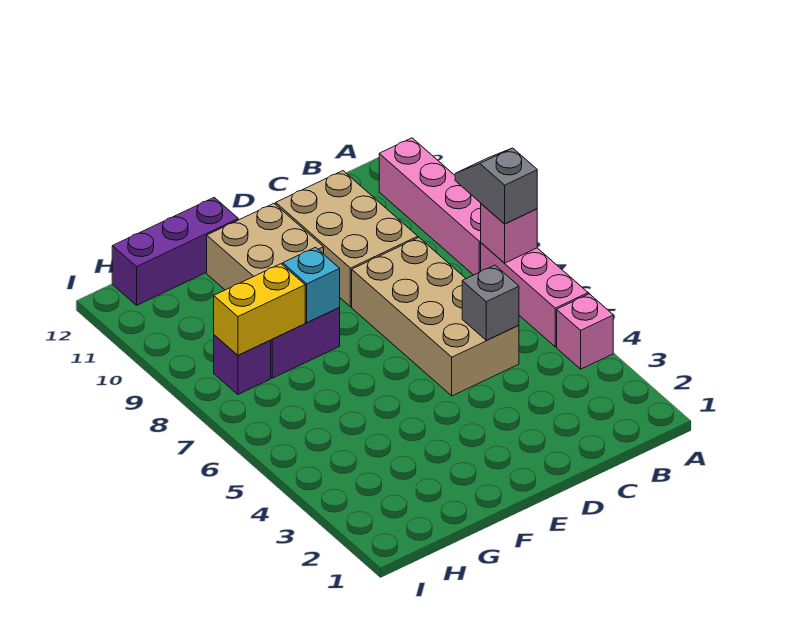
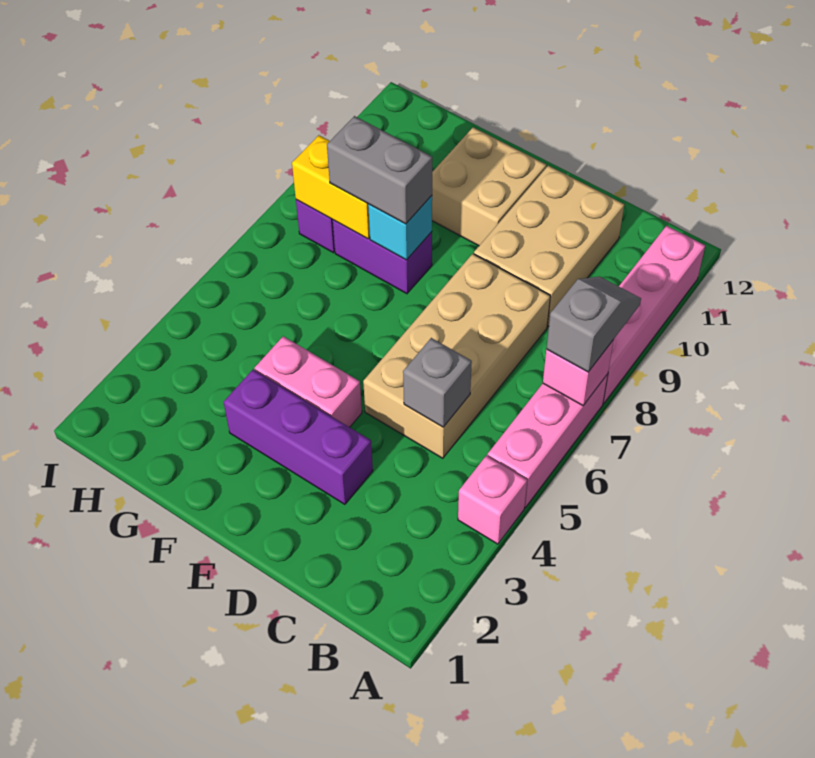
none -> pink 1x2 brick [255,336,362,427]
none -> grey 1x2 brick [327,116,432,224]
purple 1x3 brick [112,198,238,305] -> purple 1x3 brick moved to [224,370,373,504]

